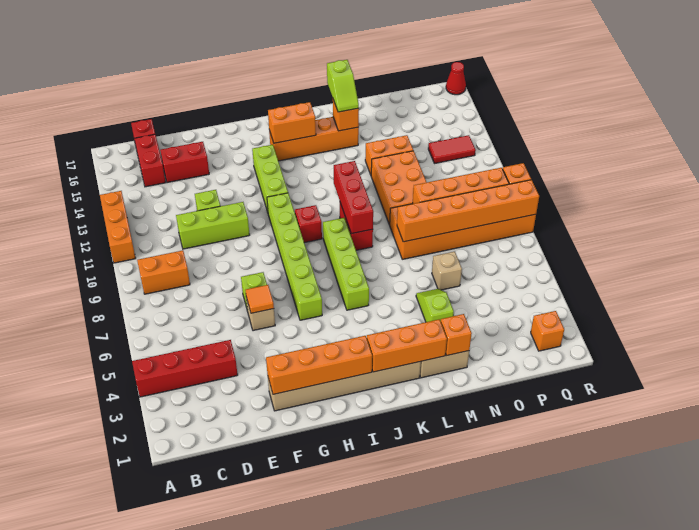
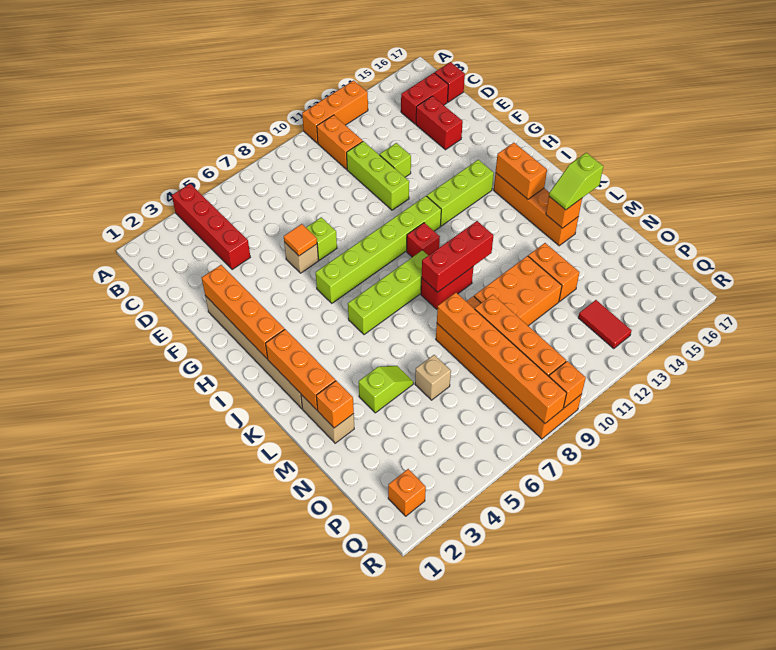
orange 1x2 brick [137,250,190,294] -> orange 1x2 brick moved to [317,115,363,169]
red 1x1 cone [446,62,466,95] -> none

